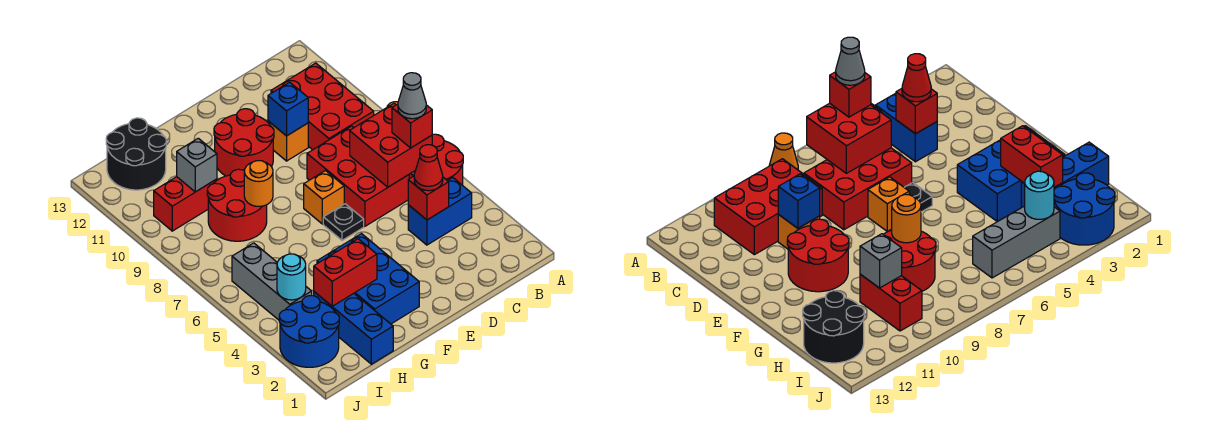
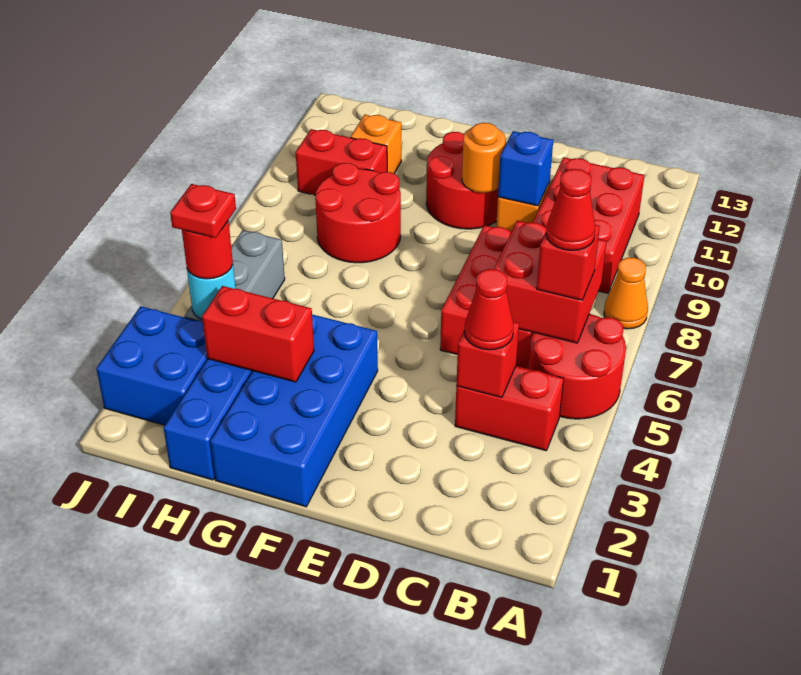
blue 1x2 brick [408,178,472,245] -> red 1x2 brick [455,366,564,451]
grey 1x1 cone [398,73,426,119] -> red 1x1 cone [546,169,595,250]
black 1x1 plate [323,204,364,240] -> none
orange 1x1 brick [304,171,344,224] -> orange 1x1 brick moved to [350,115,401,174]
blue 2x3 brick [317,234,419,324] -> blue 2x4 brick [210,315,378,507]
orange 1x1 round brick [244,161,273,206] -> orange 1x1 round brick moved to [462,123,506,193]
grey 1x1 brick [177,138,217,192] -> none
black 2x2 round brick [106,118,166,190] -> none
blue 2x2 round brick [279,296,339,367] -> blue 2x2 brick [96,306,207,425]
none -> red 1x1 round brick [182,221,233,279]
none -> red 1x1 plate [170,184,236,238]

